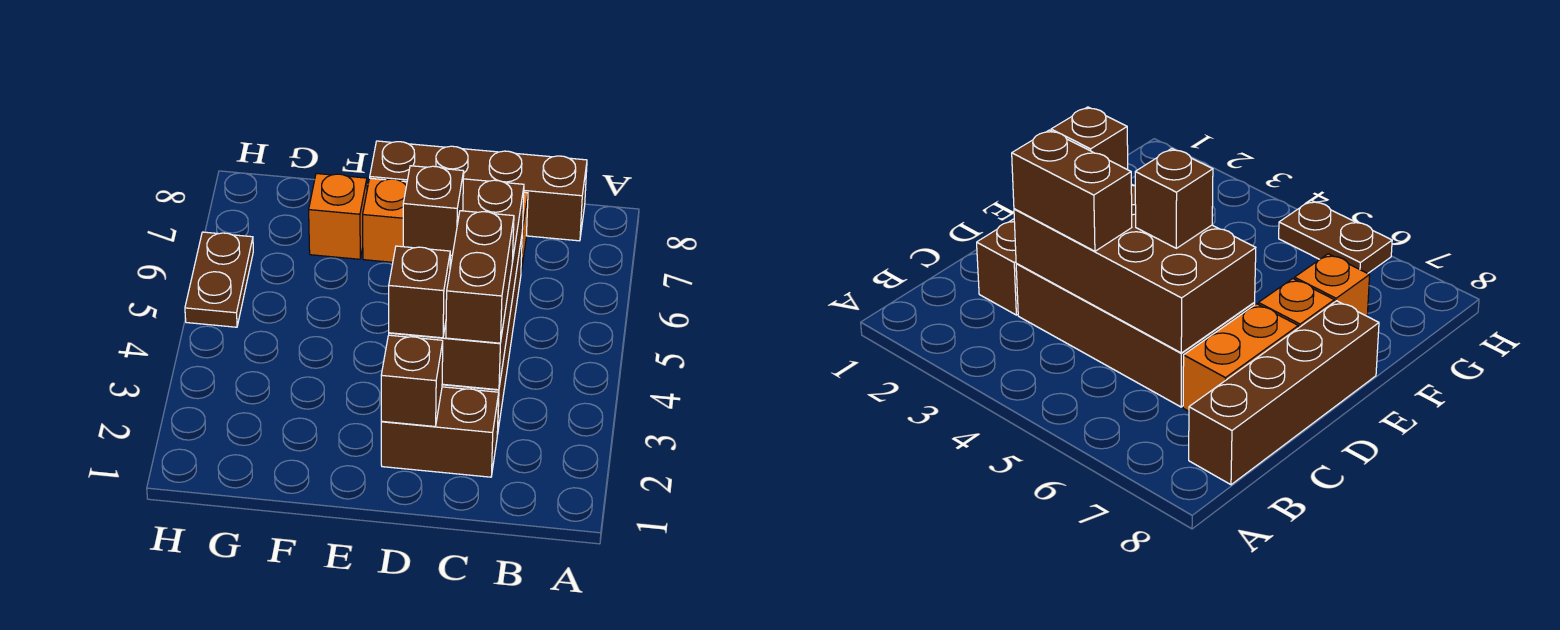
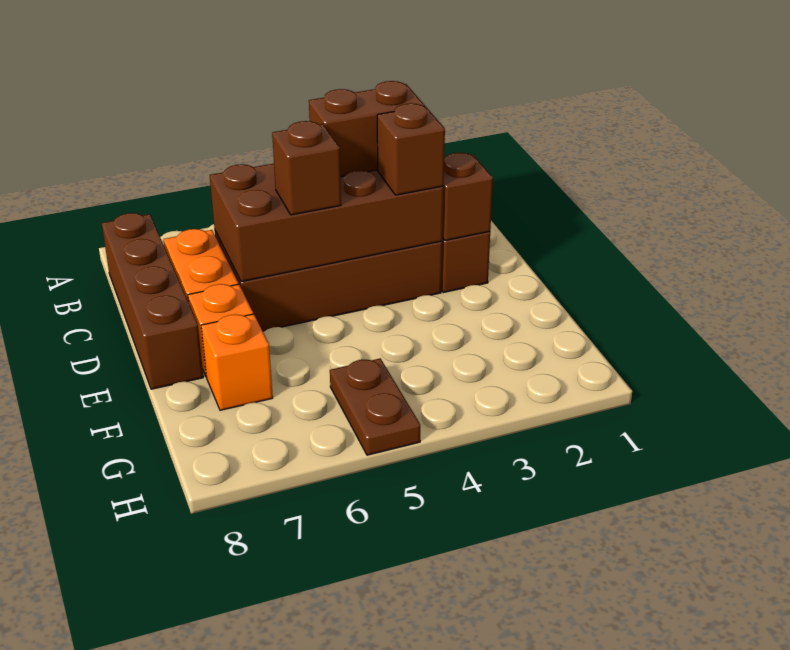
brown 1x2 plate [185,232,253,327] -> brown 1x2 plate turned to [330,358,420,455]

